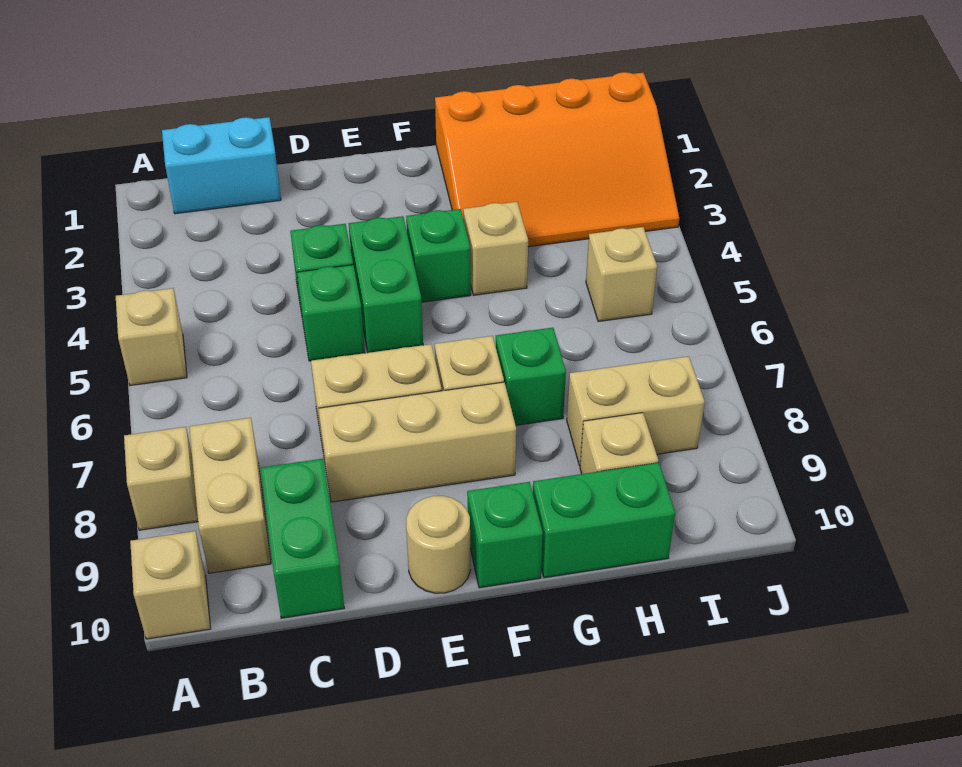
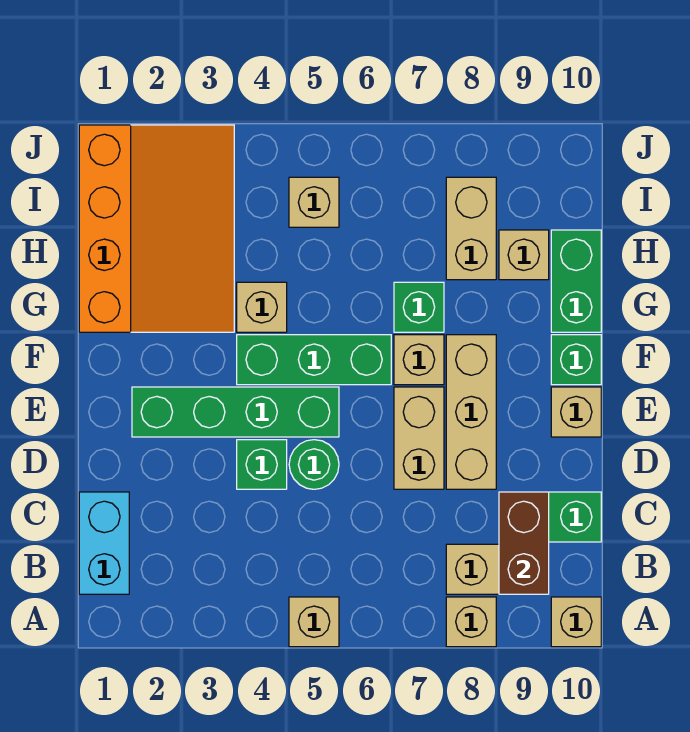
none -> brown 1x2 brick [499,492,549,594]
green 1x1 brick [297,265,365,361] -> green 1x1 round brick [289,440,339,489]
green 1x2 brick [349,216,423,353] -> green 1x4 brick [132,387,339,437]
tan 1x1 round brick [406,496,471,593] -> tan 1x1 brick [551,387,601,437]
green 1x1 brick [406,209,471,302] -> green 1x3 brick [237,335,391,385]

